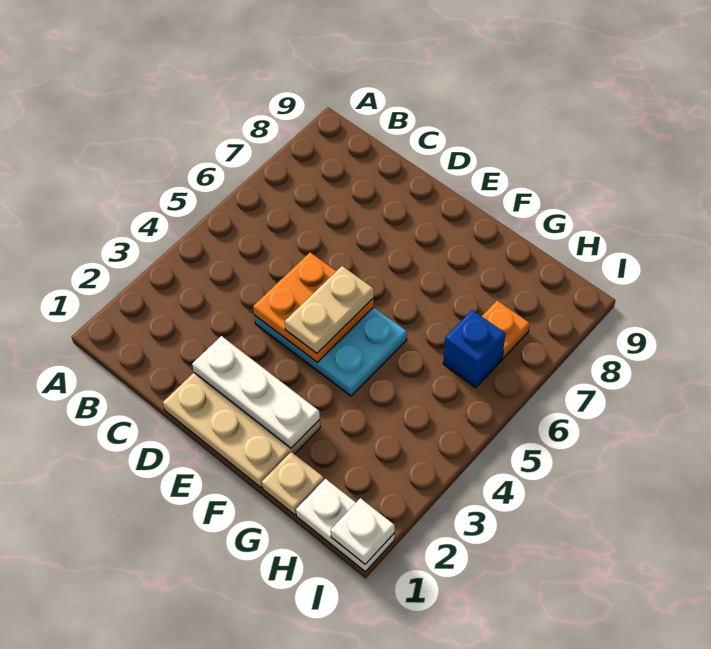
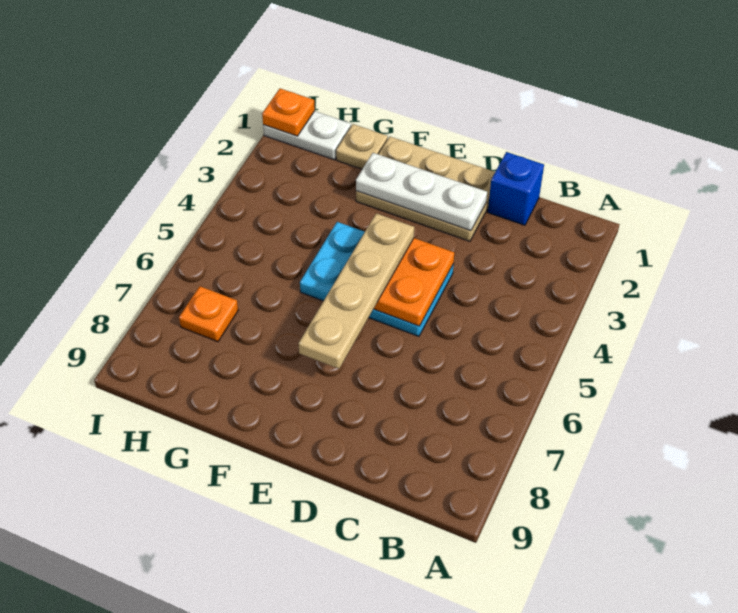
tan 1x2 plate [285,266,374,353] -> tan 1x4 plate [298,213,414,369]
blue 1x1 brick [443,310,505,388] -> blue 1x1 brick moved to [488,152,544,225]
white 1x1 plate [331,498,395,564] -> orange 1x1 plate [262,89,315,136]

